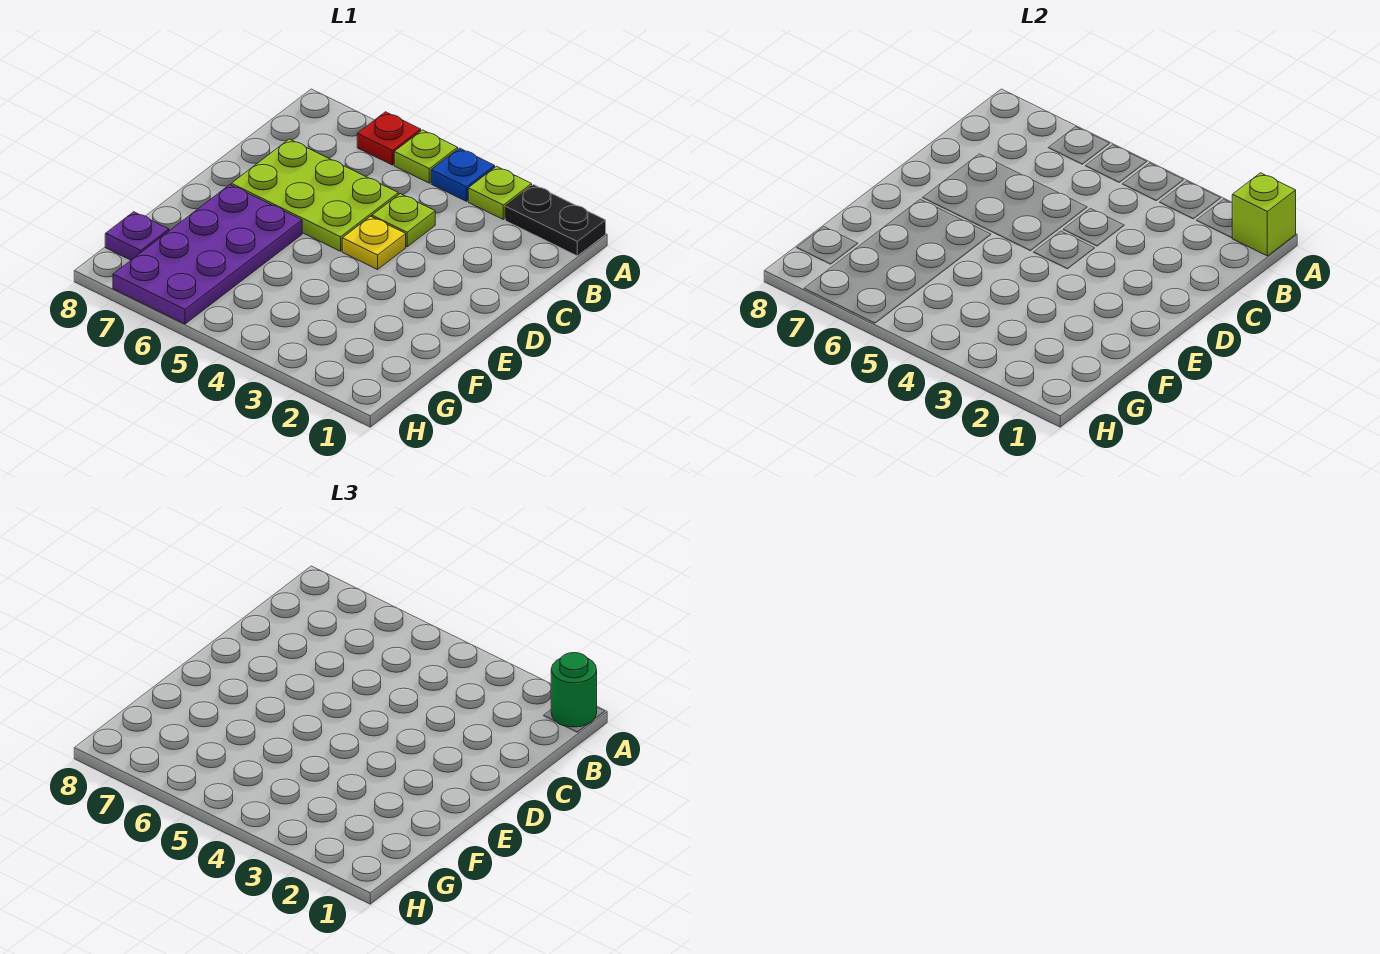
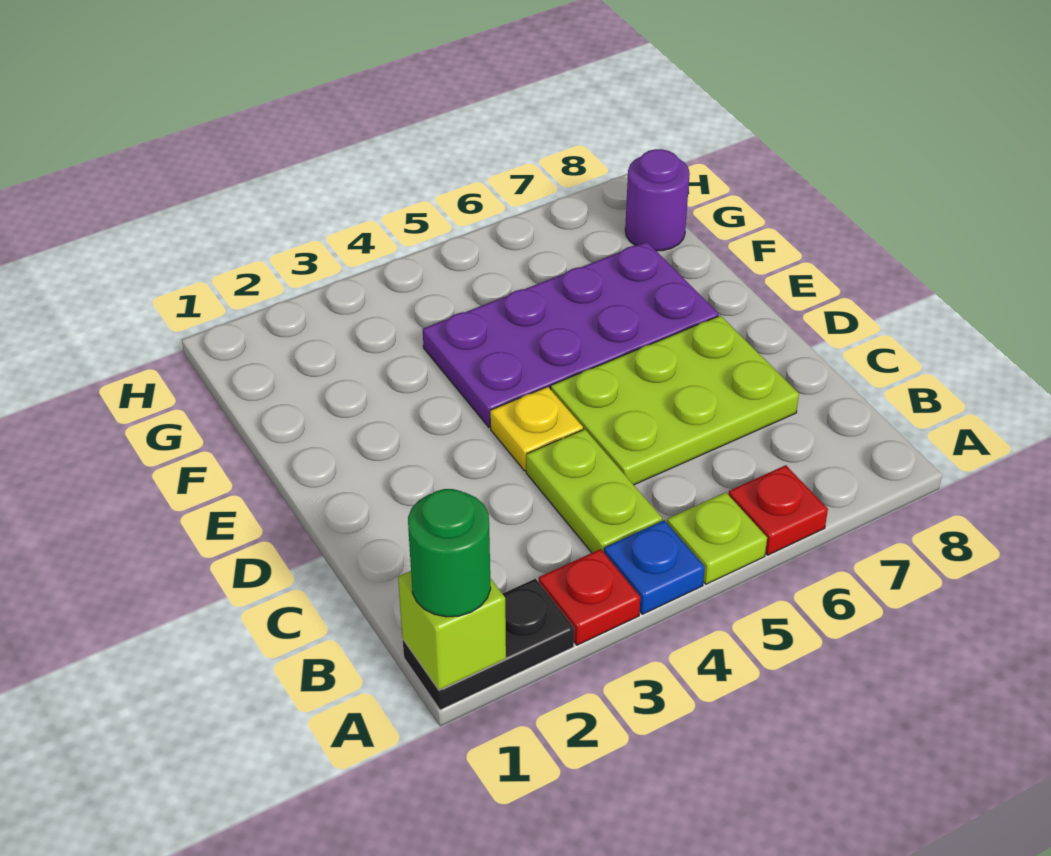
lime 1x1 plate [468,166,532,219] -> red 1x1 plate [539,549,640,645]
lime 1x1 plate [372,194,435,247] -> lime 1x2 plate [526,429,662,553]
purple 2x4 plate [113,185,302,324] -> purple 2x4 plate turned to [423,242,719,427]
purple 1x1 plate [105,212,169,260] -> purple 1x1 round brick [625,149,690,251]

